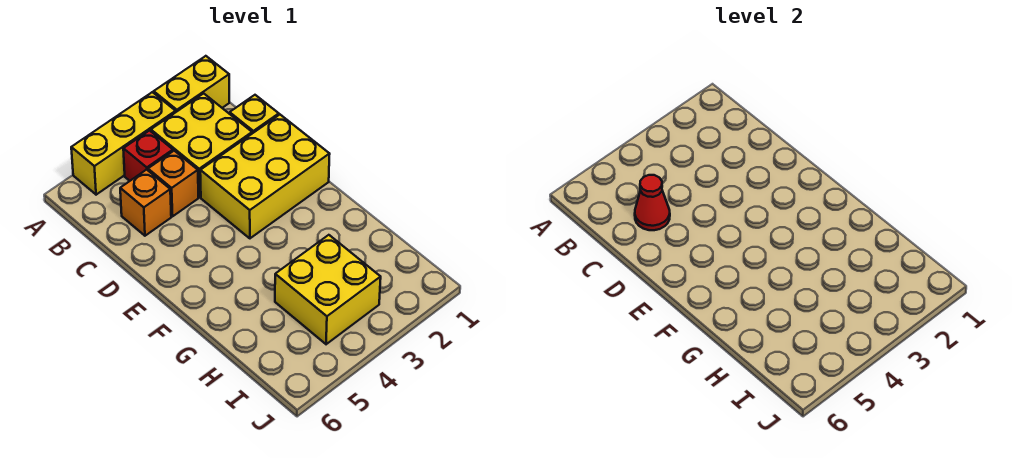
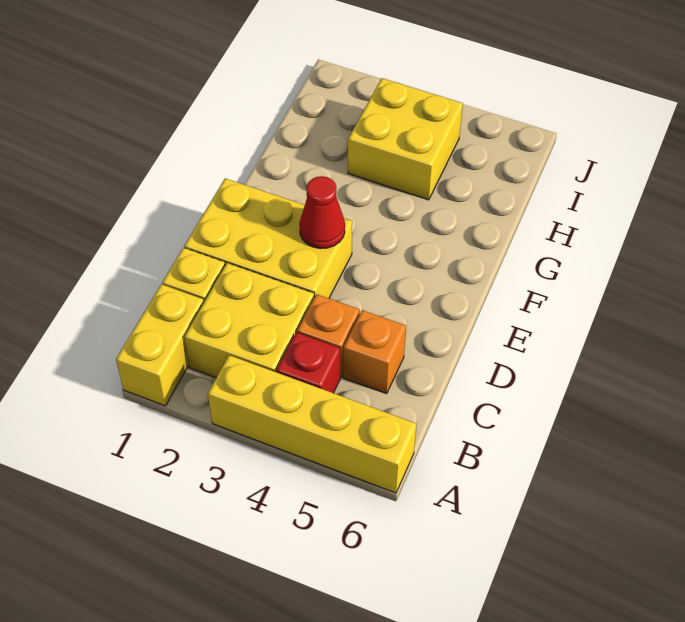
yellow 1x2 brick [154,56,229,112] -> yellow 1x2 brick turned to [116,284,204,406]
yellow 1x3 brick [71,92,176,195] -> yellow 1x4 brick [208,355,417,493]
red 1x1 cone [635,175,670,230] -> red 1x1 cone moved to [299,176,345,249]

